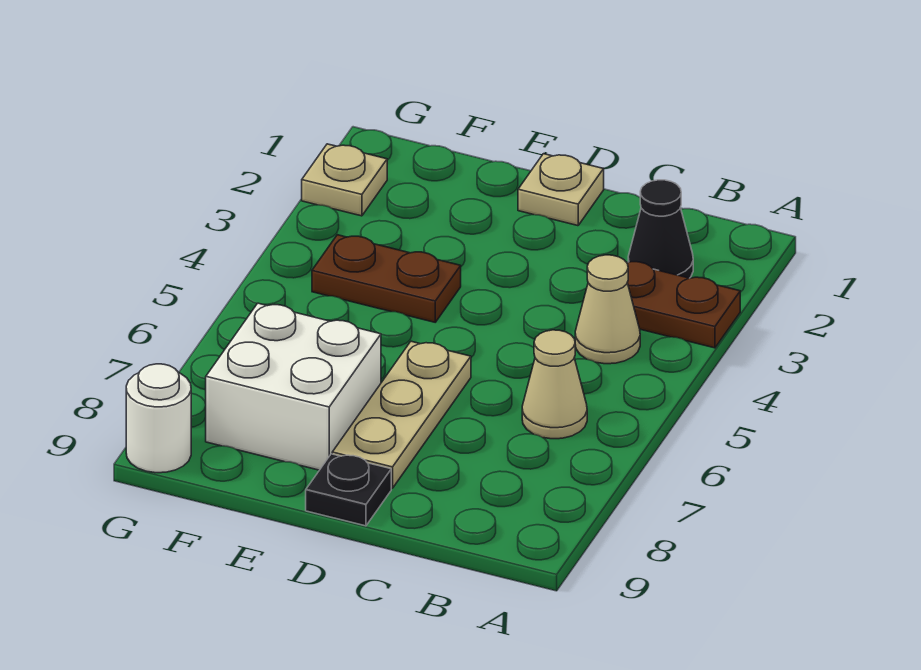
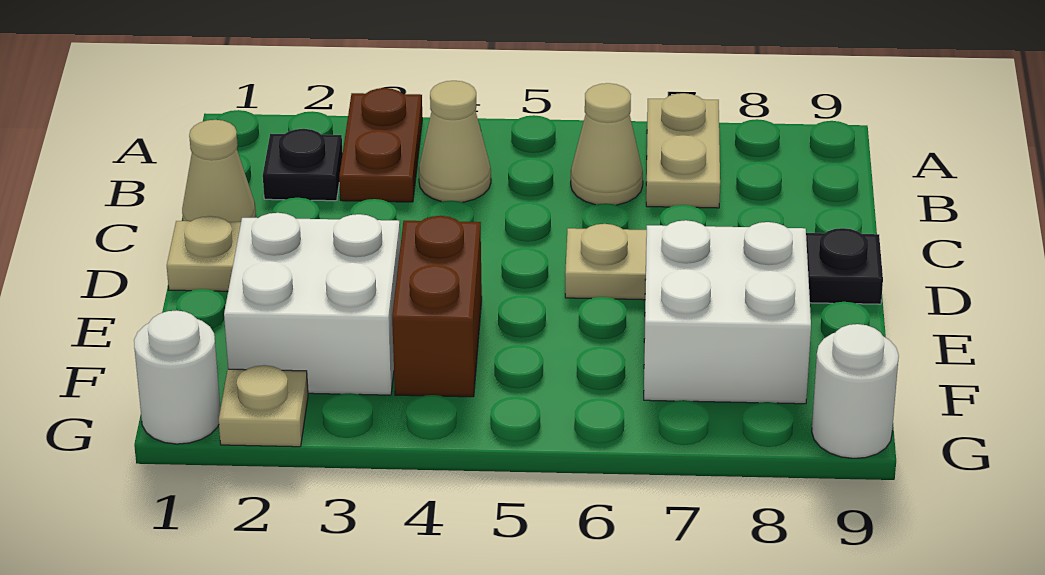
none -> tan 1x2 plate [646,93,720,208]
black 1x1 cone [628,180,693,278] -> black 1x1 plate [263,129,343,201]
none -> tan 1x1 cone [182,120,256,222]
none -> white 2x2 brick [224,213,400,395]
brown 1x2 plate [312,235,461,322] -> brown 1x2 brick [392,216,482,397]
none -> white 1x1 round brick [134,310,220,444]

